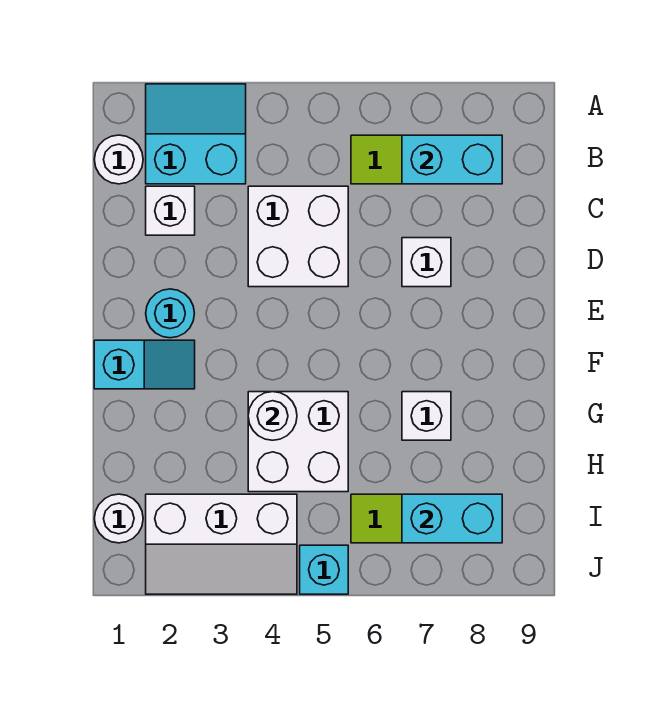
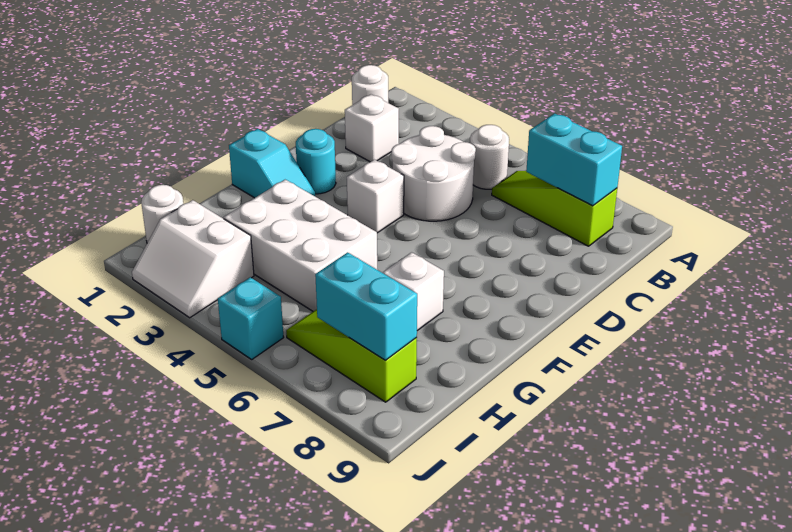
cyan 2x2 slope [146,84,246,184] -> none
white 2x2 brick [248,186,348,287] -> white 2x2 round brick [391,126,476,221]
white 1x1 brick [402,238,451,287] -> white 1x1 brick moved to [347,160,404,233]
white 2x2 brick [248,392,348,492] -> white 2x3 brick [224,180,377,311]
white 1x1 round brick [248,392,297,440] -> white 1x1 round brick moved to [470,125,509,189]
white 2x3 slope [146,494,297,594] -> white 2x2 slope [132,200,254,318]

